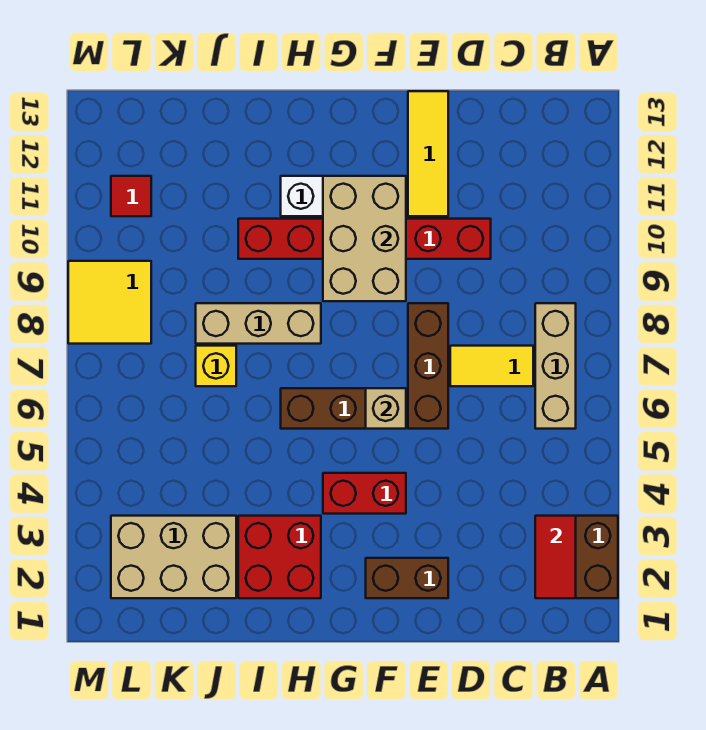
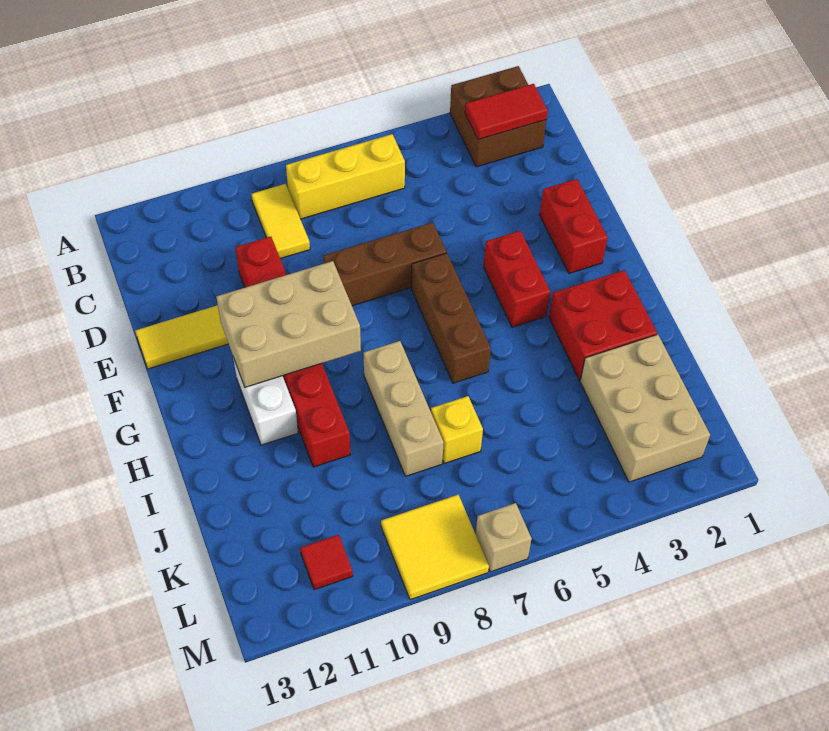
tan 1x3 brick [535,303,576,429] -> yellow 1x3 brick [286,134,405,219]
yellow 1x2 tile [450,346,533,386] -> yellow 1x2 tile moved to [251,184,310,259]
brown 1x2 brick [366,558,448,598] -> red 1x2 brick [540,179,608,273]
tan 1x1 brick [366,388,406,429] -> tan 1x1 brick moved to [476,503,532,572]

